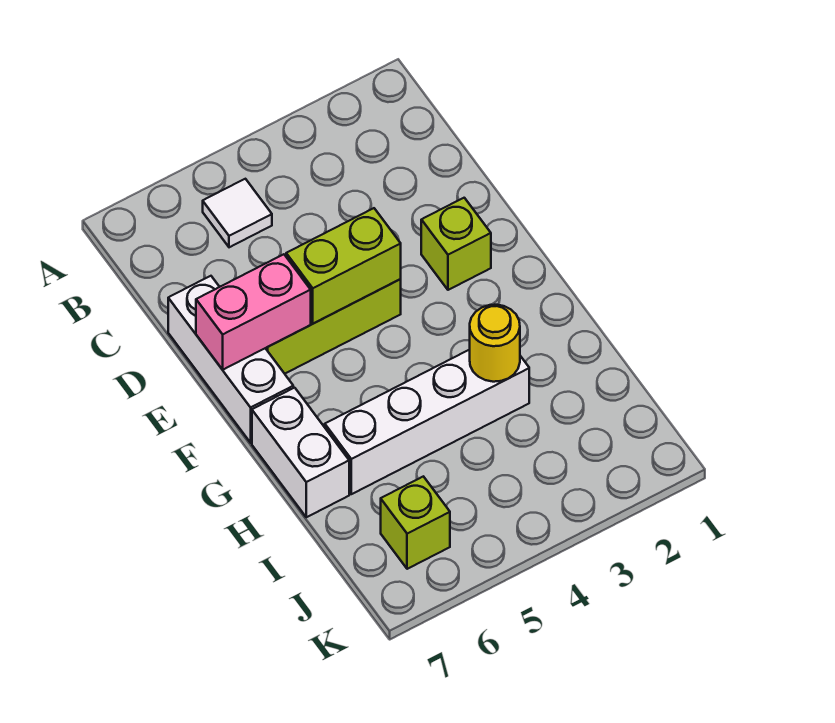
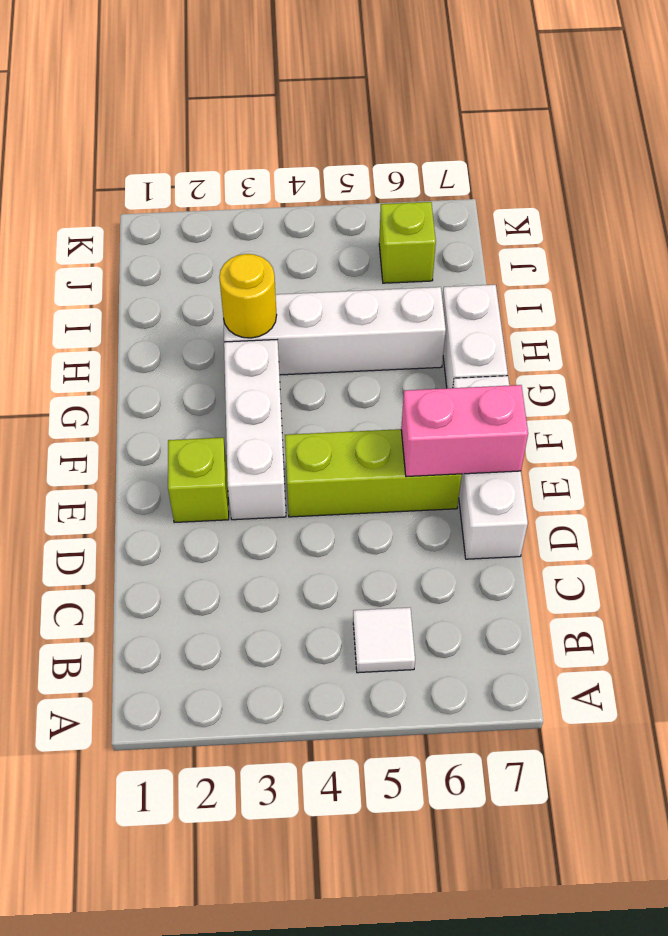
none -> white 1x3 brick [224,340,286,520]
lime 1x2 brick [286,208,401,324] -> none

